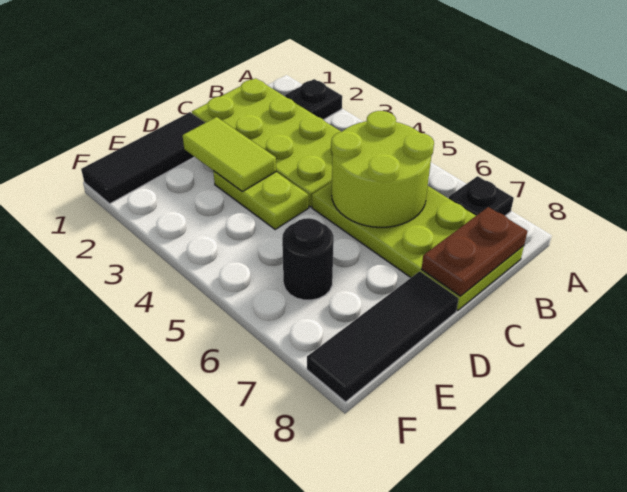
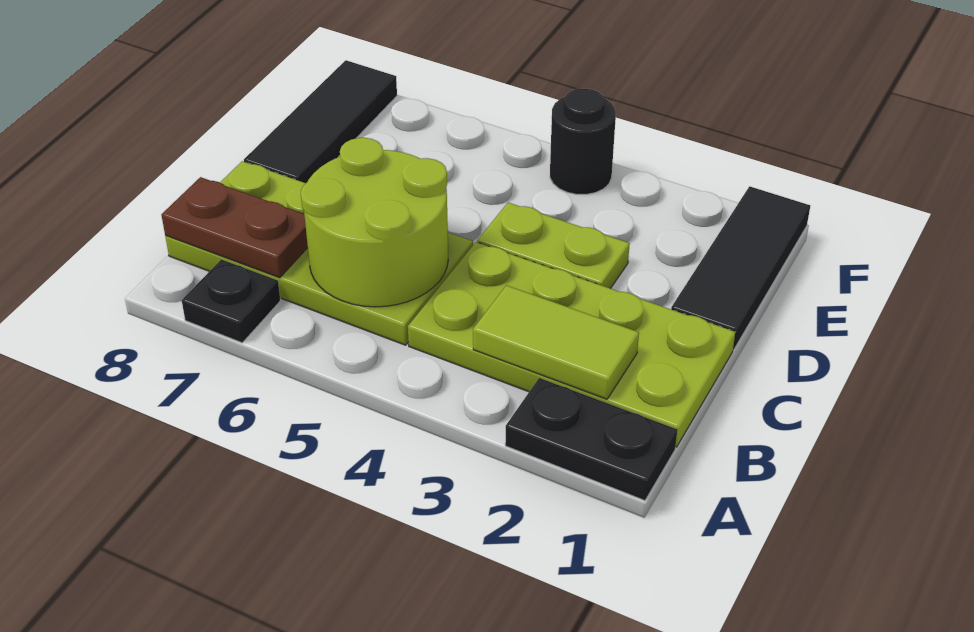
black 1x1 plate [285,79,342,120] -> black 1x2 plate [505,378,677,500]
brown 1x2 plate [421,207,527,296] -> brown 1x2 plate turned to [162,177,308,278]
lime 1x2 tile [183,117,276,192] -> lime 1x2 tile moved to [473,285,639,399]
black 1x1 round brick [282,218,334,300] -> black 1x1 round brick moved to [550,89,616,194]

